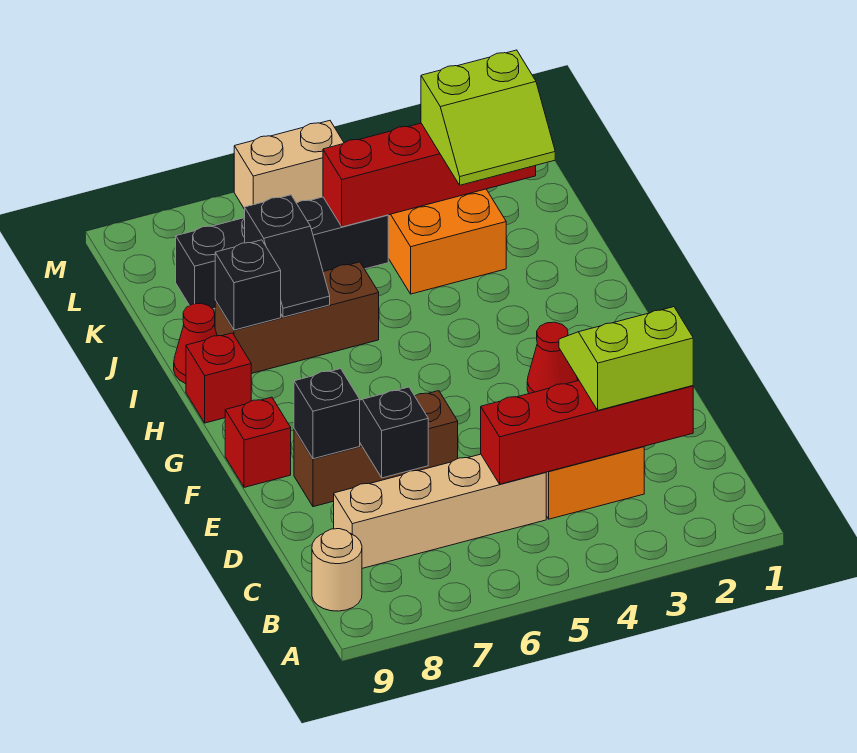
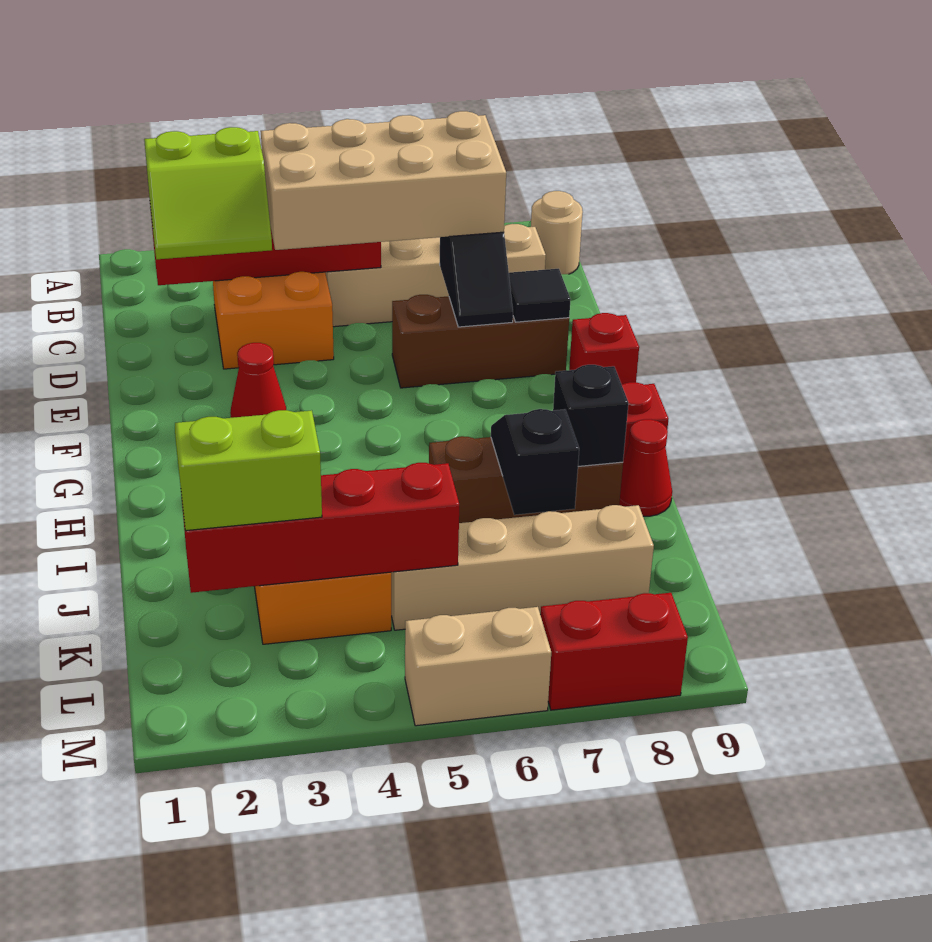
none -> tan 2x4 brick [261,111,506,250]
black 1x1 brick [294,369,360,459] -> black 1x1 tile [509,269,571,322]
black 1x4 brick [176,197,388,309] -> tan 1x4 brick [391,505,654,630]
none -> red 1x2 brick [541,593,688,710]

